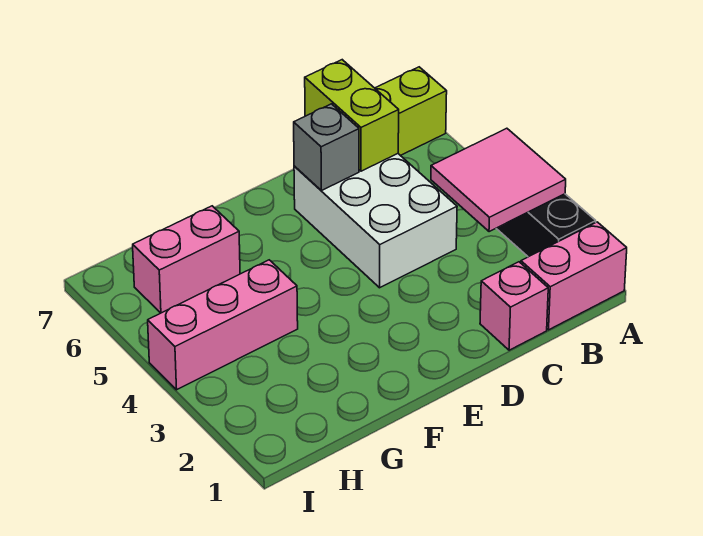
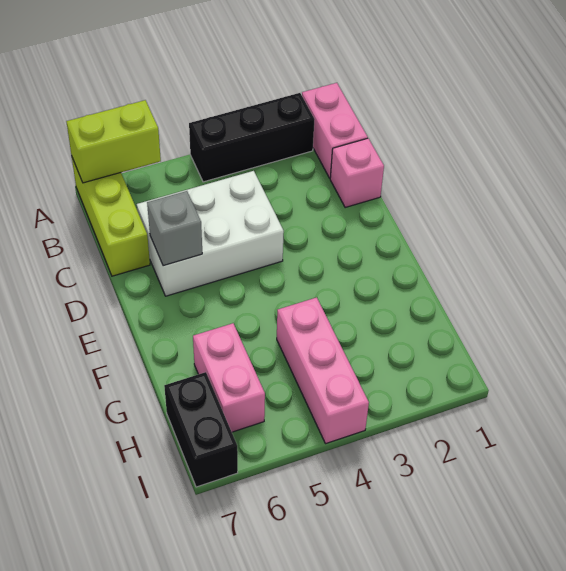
pink 2x2 tile [431,128,566,232] -> none
lime 1x2 brick [305,60,399,171] -> lime 1x2 brick moved to [66,100,161,183]
none -> black 1x2 brick [164,372,238,487]

